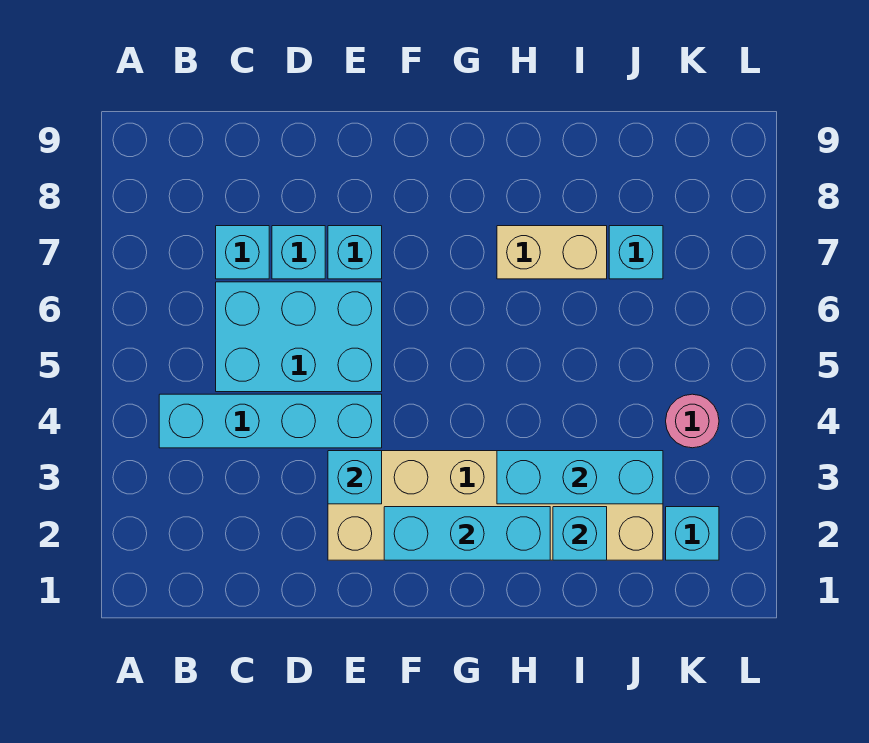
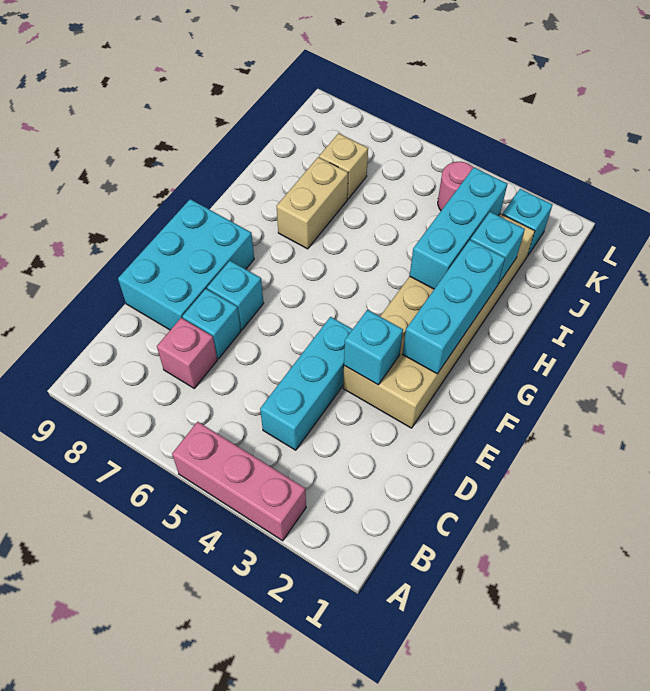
none -> pink 1x3 brick [172,422,306,541]
cyan 1x4 brick [159,394,382,448] -> cyan 1x3 brick [260,317,352,450]
cyan 2x3 brick [216,282,382,392] -> cyan 2x3 brick moved to [118,199,254,330]
cyan 1x1 brick [216,226,269,279] -> pink 1x1 brick [157,318,217,388]
cyan 1x1 brick [609,226,663,279] -> tan 1x1 brick [319,133,368,199]

